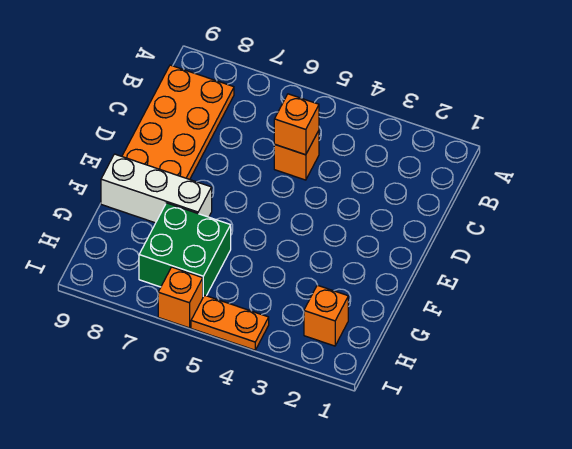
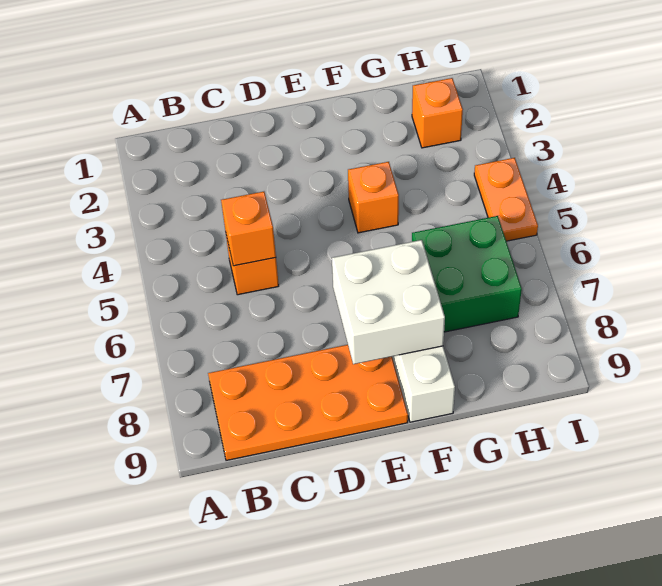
none -> white 2x2 brick [332,240,445,364]
orange 1x1 brick [158,267,203,328] -> orange 1x1 brick moved to [348,162,399,233]

